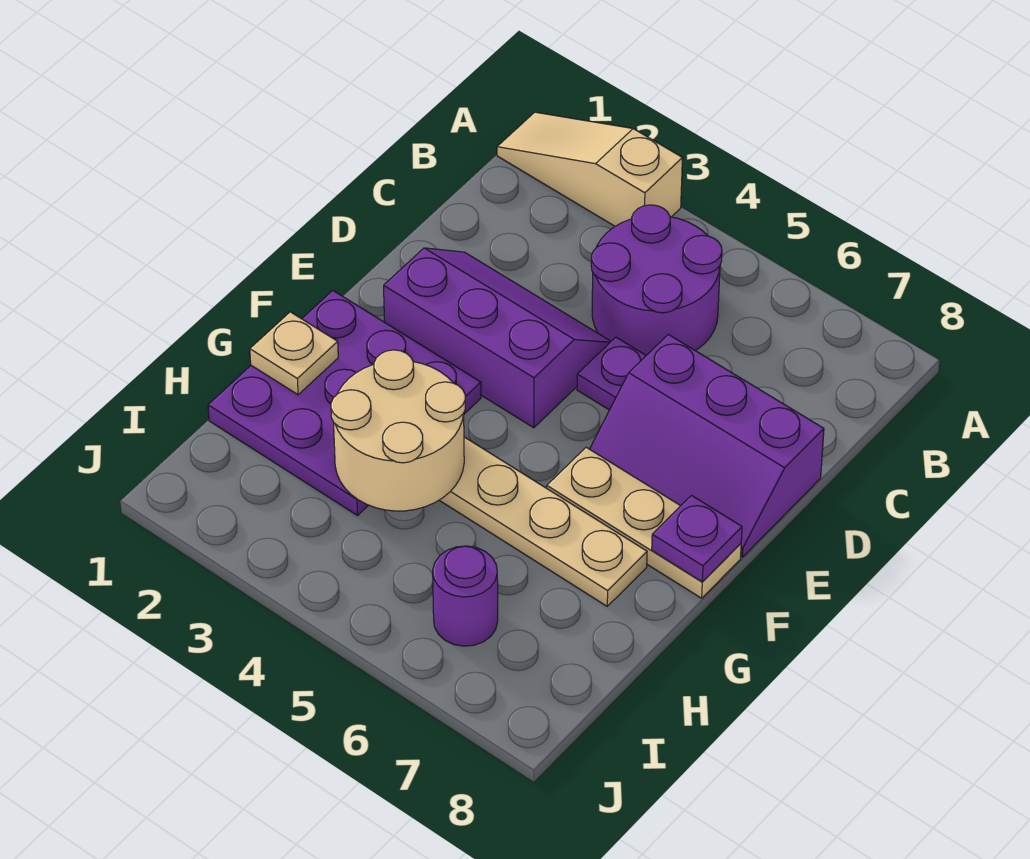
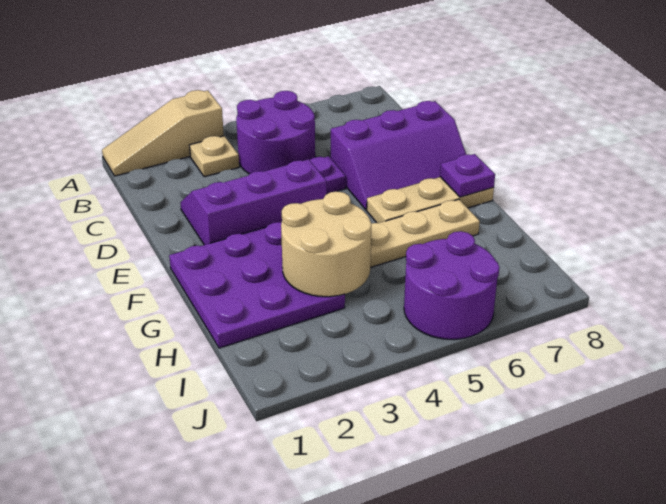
tan 1x1 plate [250,312,338,395] -> tan 1x1 plate moved to [189,136,239,177]
purple 1x1 round brick [433,546,498,646] -> purple 2x2 round brick [404,231,499,339]

